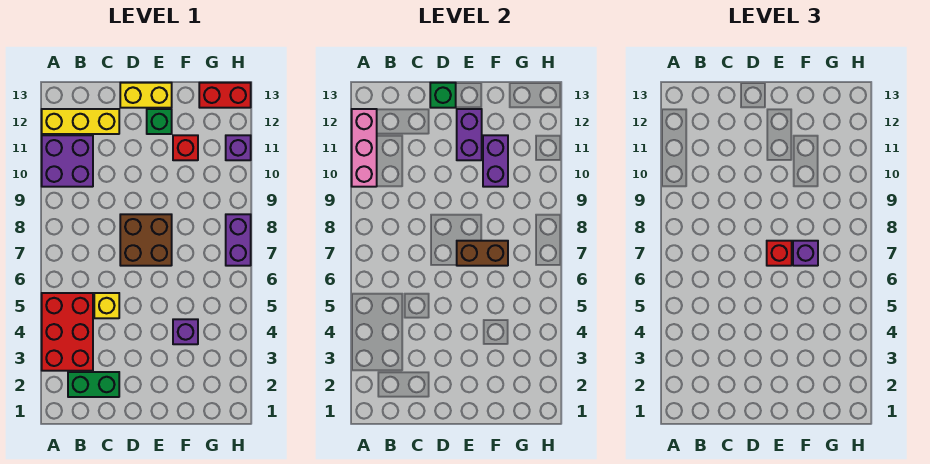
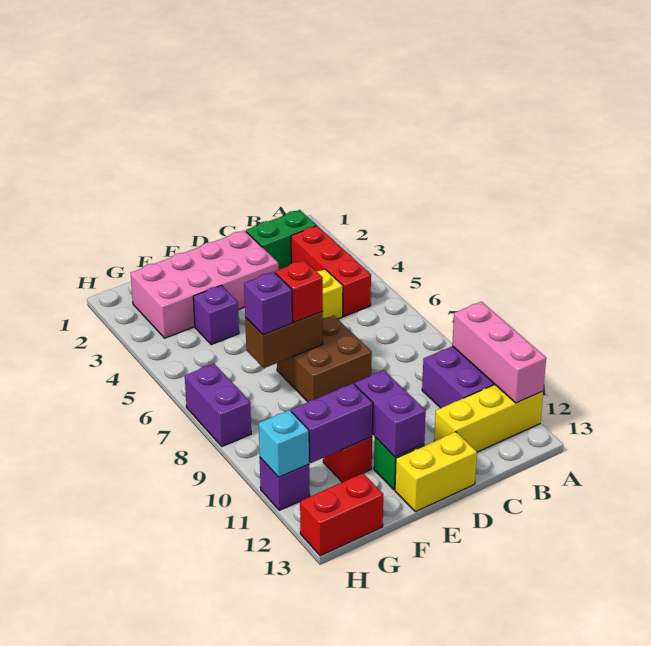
red 2x3 brick [42,293,93,371] -> red 1x3 brick [291,226,371,316]
none -> pink 2x4 brick [131,230,278,338]
green 1x1 brick [430,83,456,108] -> none
purple 1x2 brick [483,135,508,187] -> purple 1x2 brick turned to [291,383,373,463]
none -> cyan 1x1 brick [259,410,309,477]

